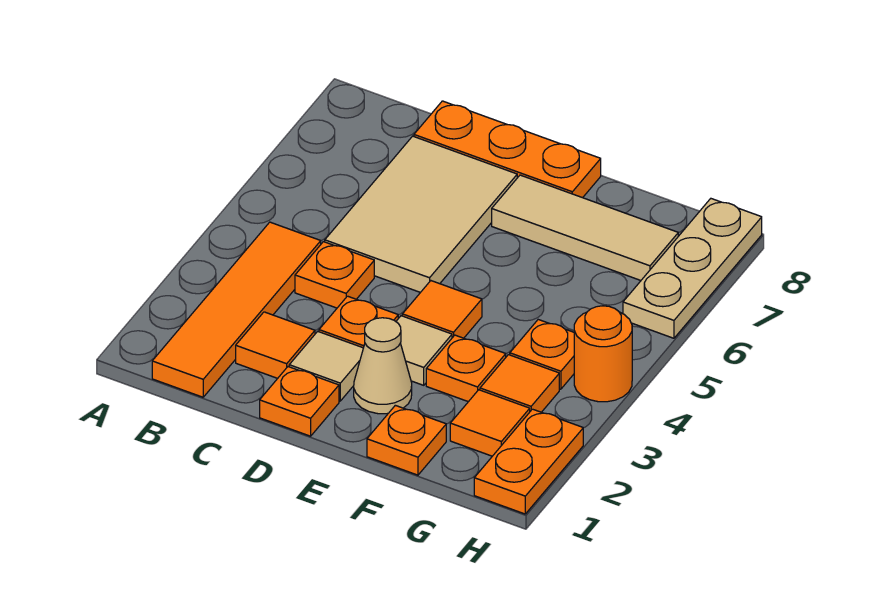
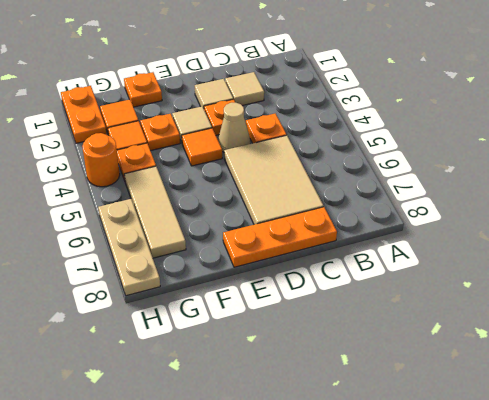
orange 1x4 tile [152,222,321,397] -> none
orange 1x1 tile [236,312,315,378] -> tan 1x1 tile [225,72,264,106]
orange 1x1 plate [260,367,339,436] -> none
tan 1x1 cone [354,318,412,414] -> tan 1x1 cone moved to [218,103,250,152]
tan 1x3 tile [492,175,678,280] -> tan 1x3 tile turned to [124,166,186,258]

